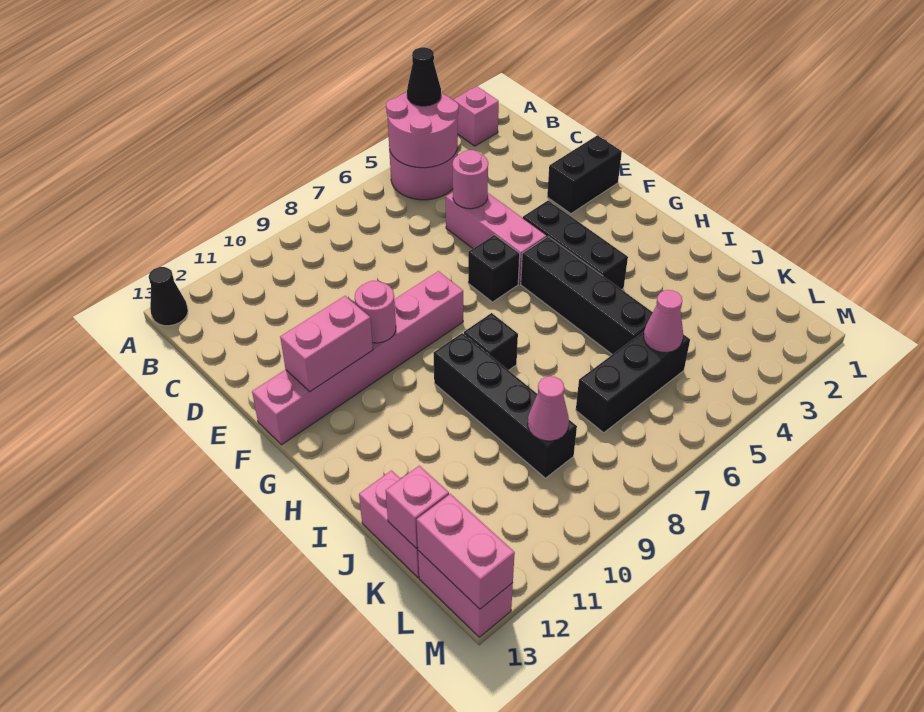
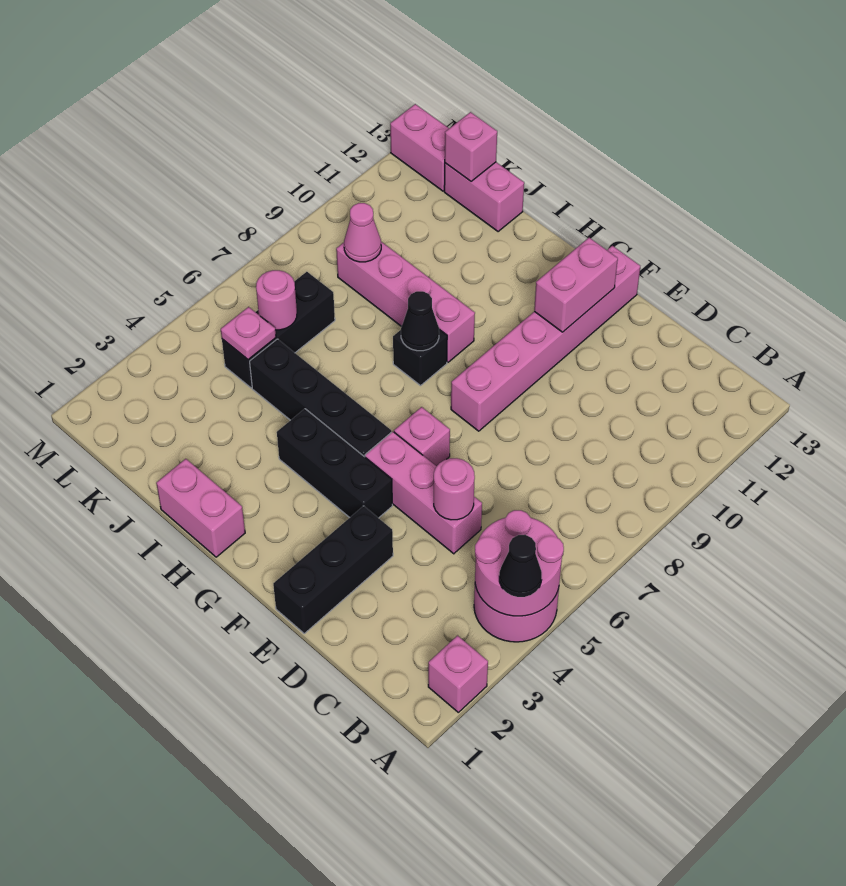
black 1x1 cone [149,267,188,326] -> black 1x1 cone moved to [401,291,439,351]
black 1x2 brick [547,135,622,214] -> black 1x3 brick [273,506,393,633]
black 1x1 brick [468,235,520,302] -> pink 1x1 brick [394,407,450,466]
pink 1x1 round brick [355,281,396,343] -> pink 1x1 round brick moved to [256,270,297,330]
black 1x4 brick [433,333,577,478] -> pink 1x4 brick [336,242,475,362]
pink 1x1 cone [644,290,683,353] -> pink 1x1 plate [221,307,276,360]
pink 1x2 brick [417,494,515,609] -> pink 1x2 brick moved to [156,459,245,557]

